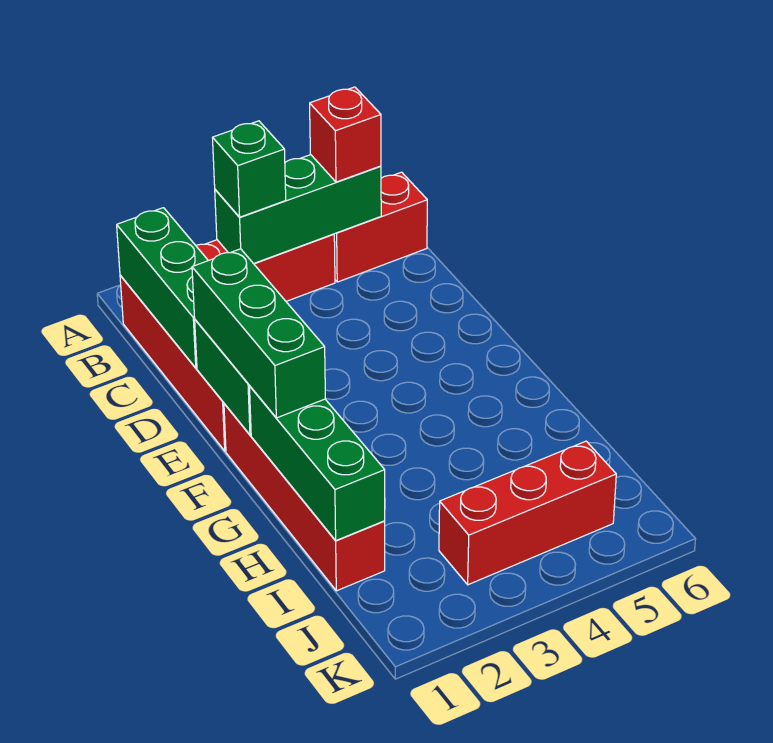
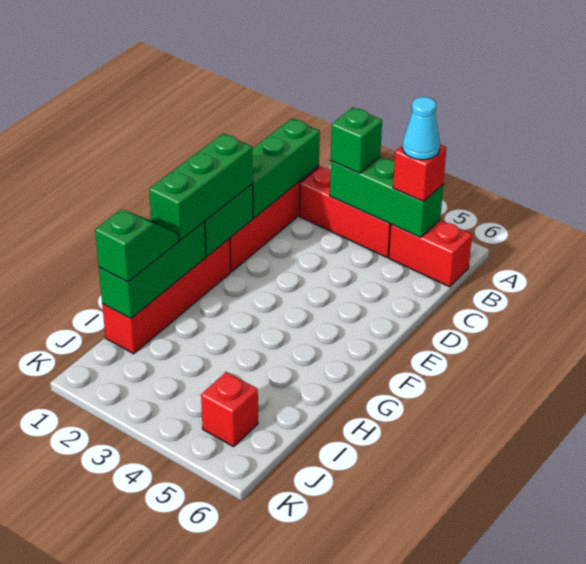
none -> cyan 1x1 cone [402,97,440,160]
none -> green 1x2 slope [95,209,179,282]
red 1x3 brick [439,441,616,585] -> red 1x1 brick [201,372,258,447]

